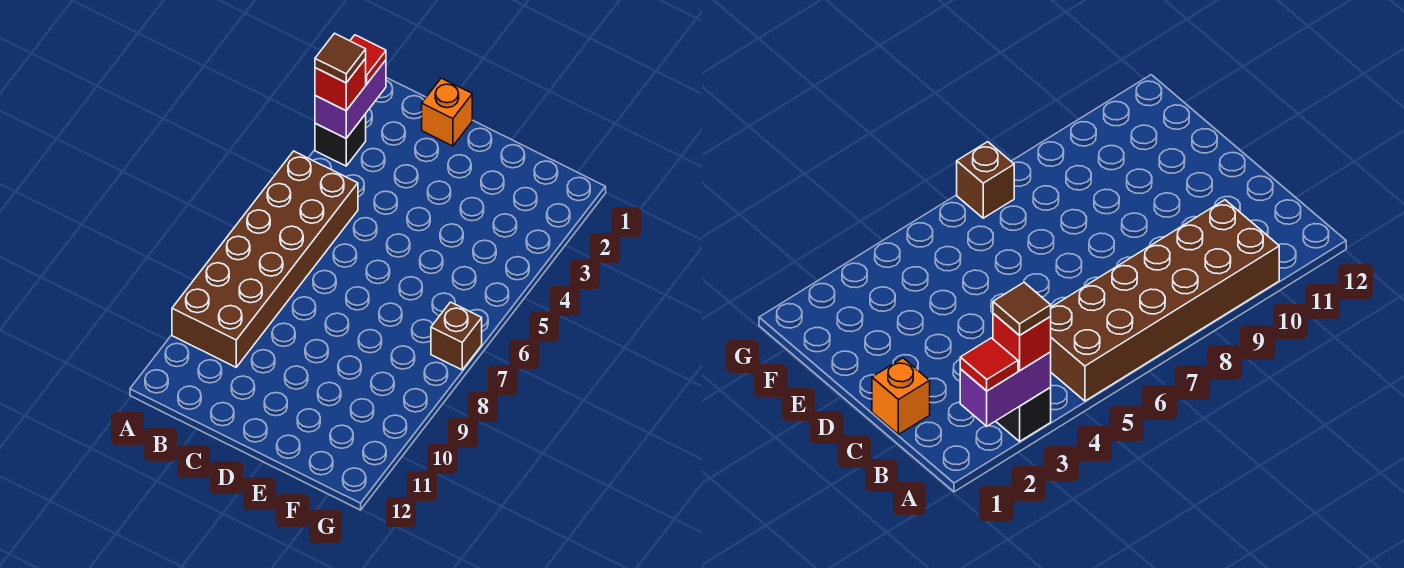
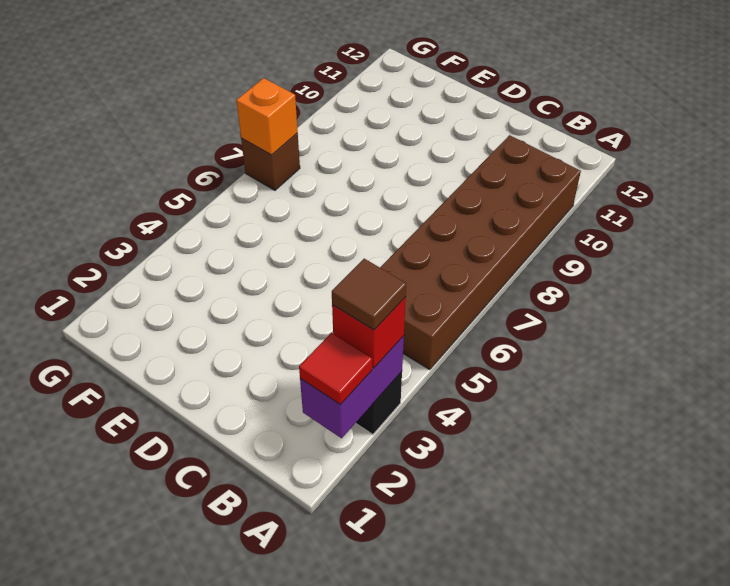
orange 1x1 brick [422,78,472,146] -> orange 1x1 brick moved to [236,78,298,155]

